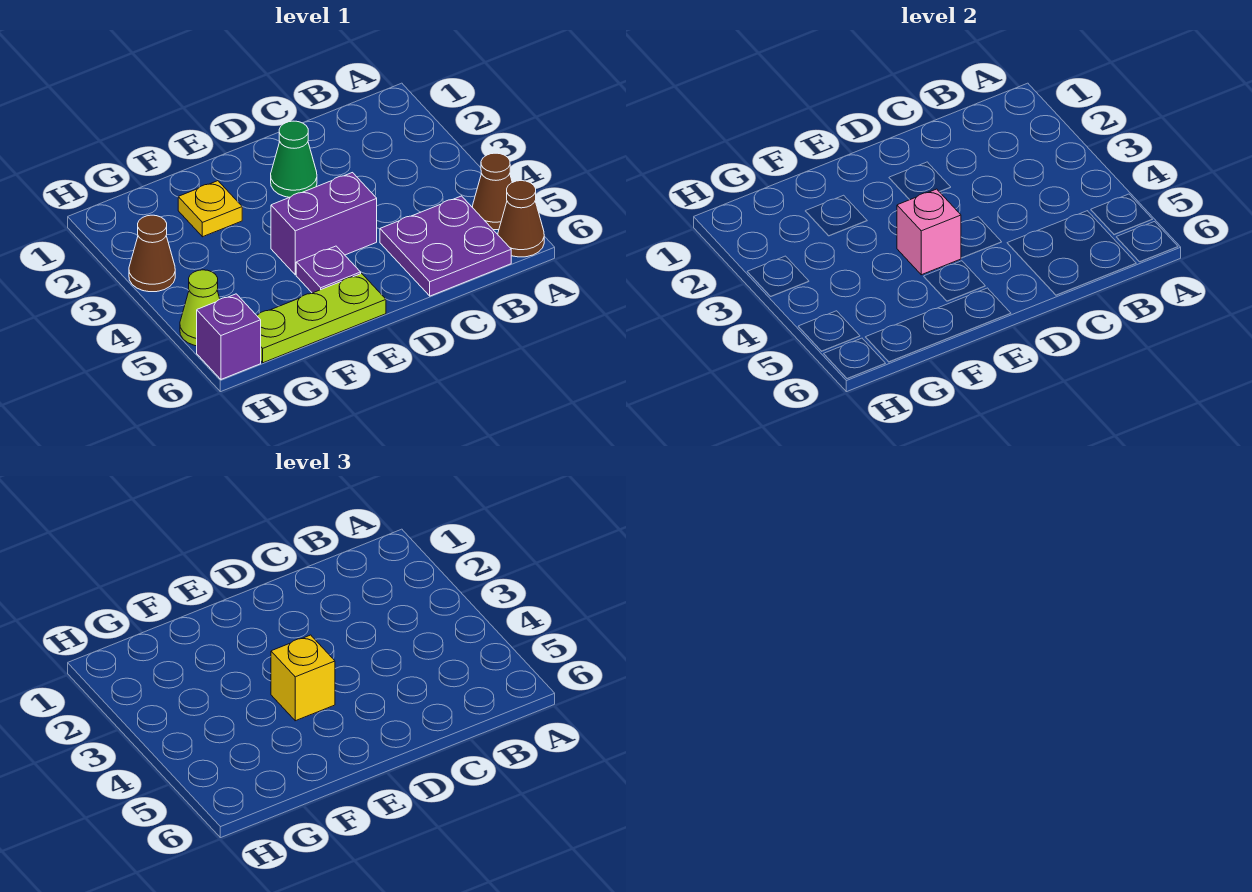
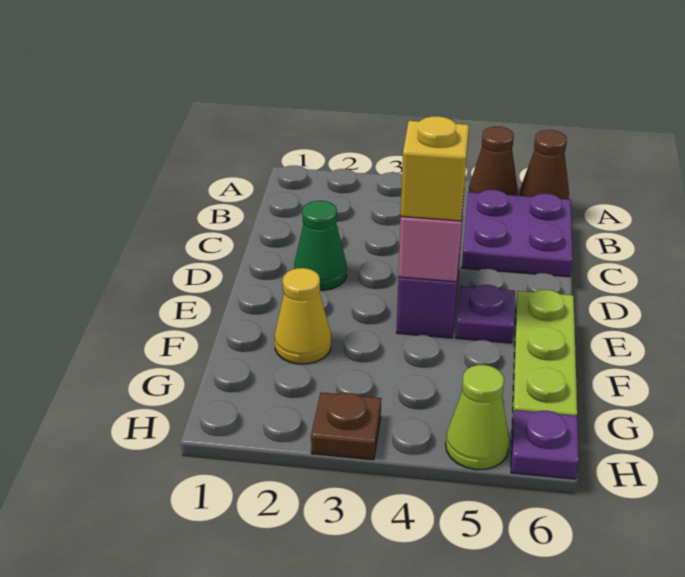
yellow 1x1 plate [178,181,242,237] -> yellow 1x1 cone [275,268,331,364]
brown 1x1 cone [129,215,175,292] -> brown 1x1 plate [311,393,381,460]
purple 1x1 brick [197,294,261,379] -> purple 1x1 plate [511,410,579,479]

